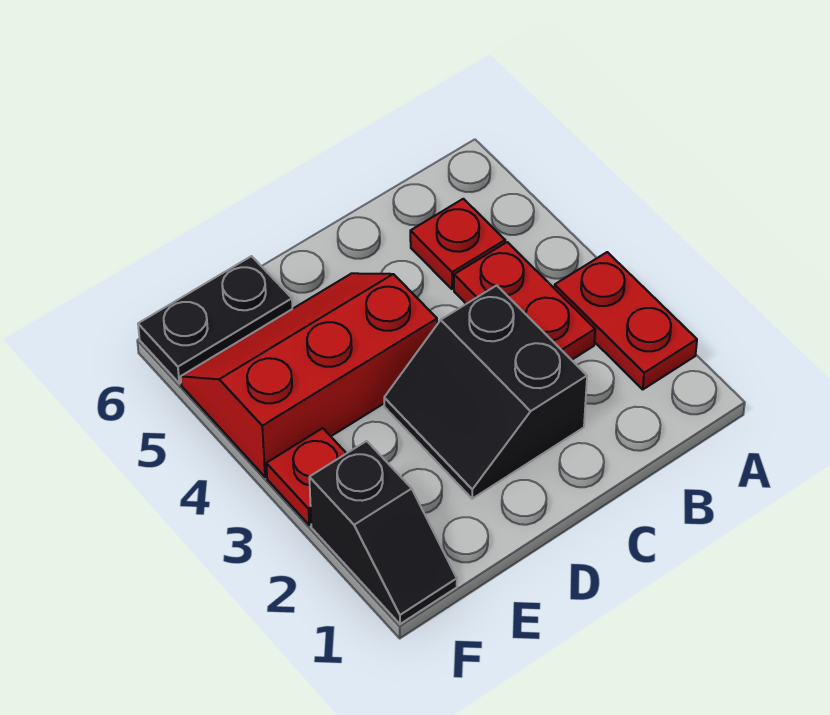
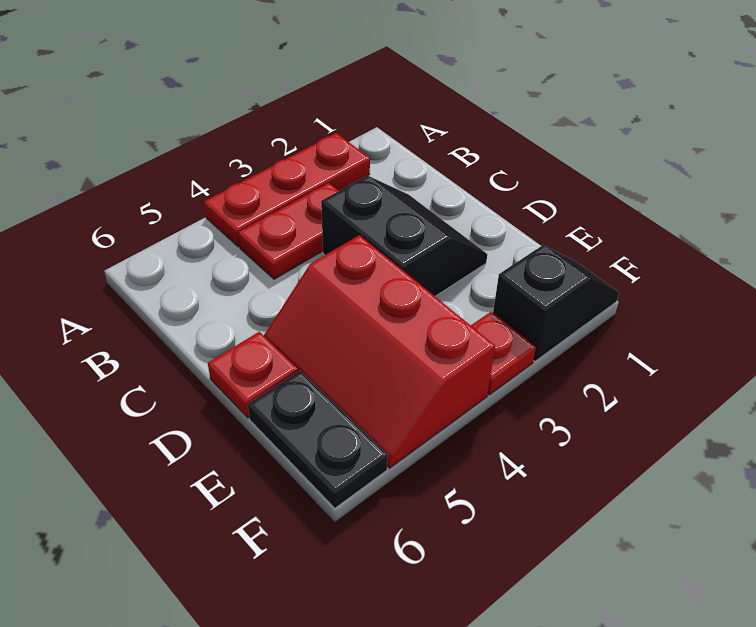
red 1x2 plate [554,252,697,389] -> red 1x3 plate [204,133,370,247]
red 1x1 plate [410,199,505,289] -> red 1x1 plate moved to [208,332,298,418]
black 2x2 slope [384,285,587,499] -> black 2x2 slope turned to [321,176,487,296]

